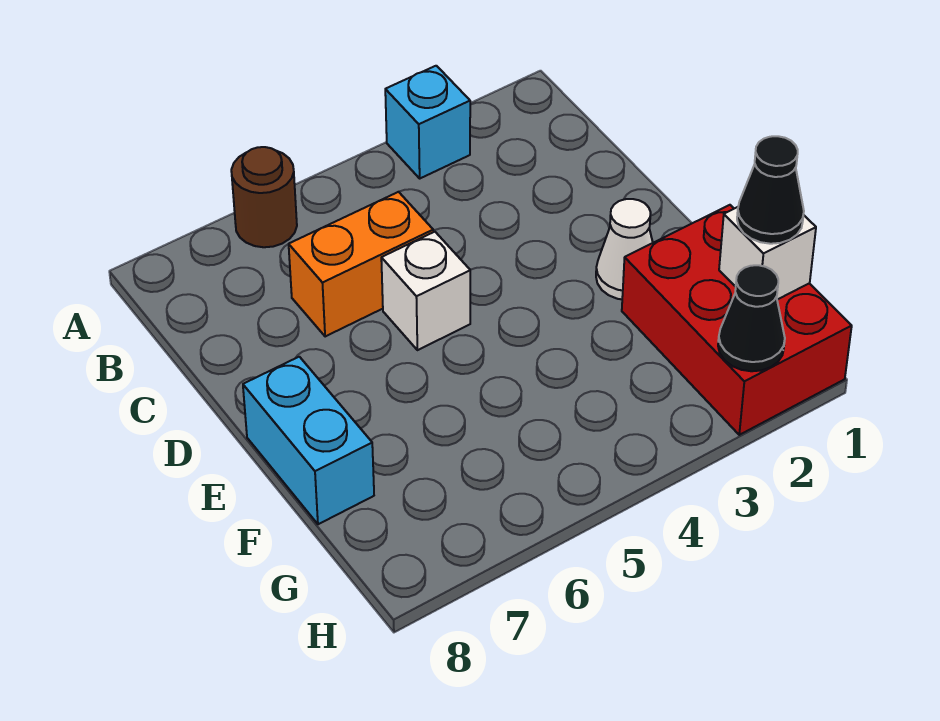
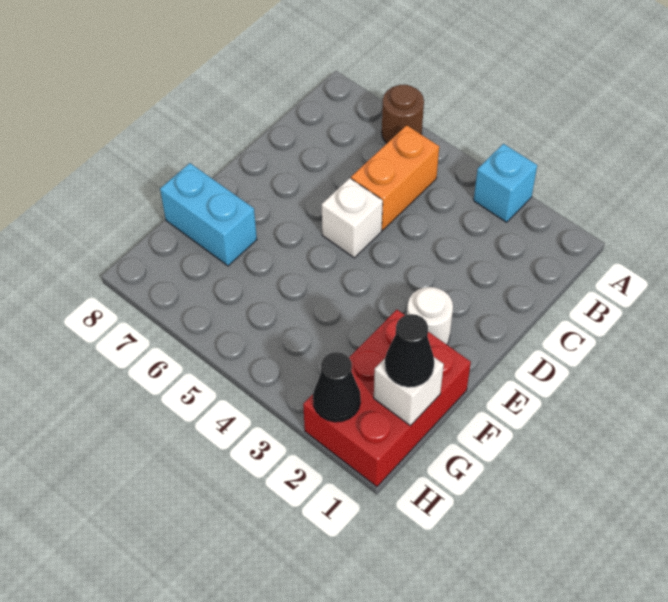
orange 1x2 brick [289,192,433,337] -> orange 1x2 brick turned to [351,125,439,230]
white 1x1 cone [596,199,653,299] -> white 1x1 round brick [407,287,453,344]
cyan 1x2 brick [243,357,374,524] -> cyan 1x2 brick turned to [160,163,257,266]

